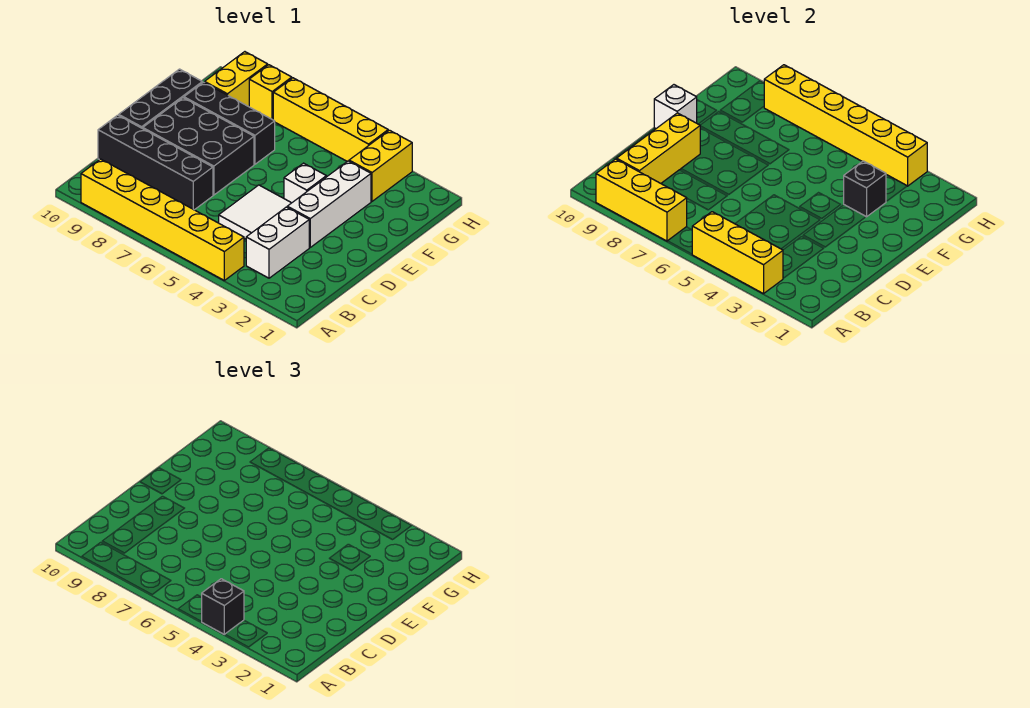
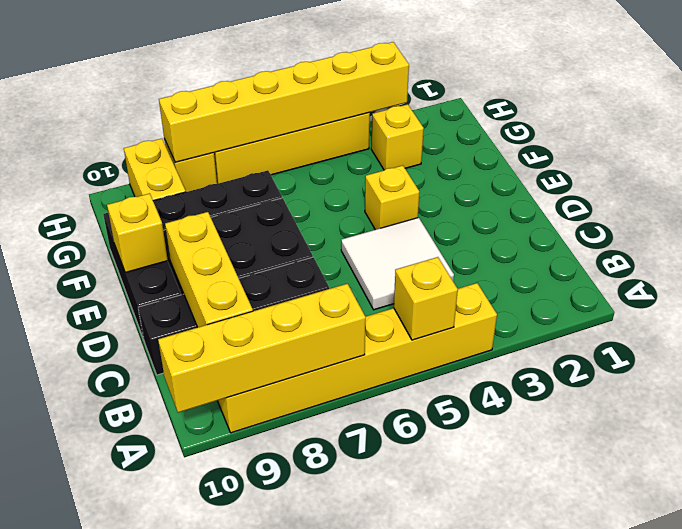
yellow 1x3 brick [692,212,783,294] -> yellow 1x1 brick [394,257,458,340]
black 1x1 brick [202,579,244,635] -> none
yellow 1x3 brick [596,159,687,241] -> yellow 1x4 brick [158,284,366,413]
white 1x2 brick [246,207,309,278] -> none
white 1x3 brick [287,161,371,247] -> none
white 1x1 brick [284,163,326,203] -> yellow 1x1 brick [365,165,419,230]
white 1x1 brick [654,85,697,128] -> yellow 1x1 brick [107,193,168,273]
black 1x1 brick [844,161,886,217] -> none
yellow 1x2 brick [349,130,412,201] -> yellow 1x1 brick [371,104,424,170]

